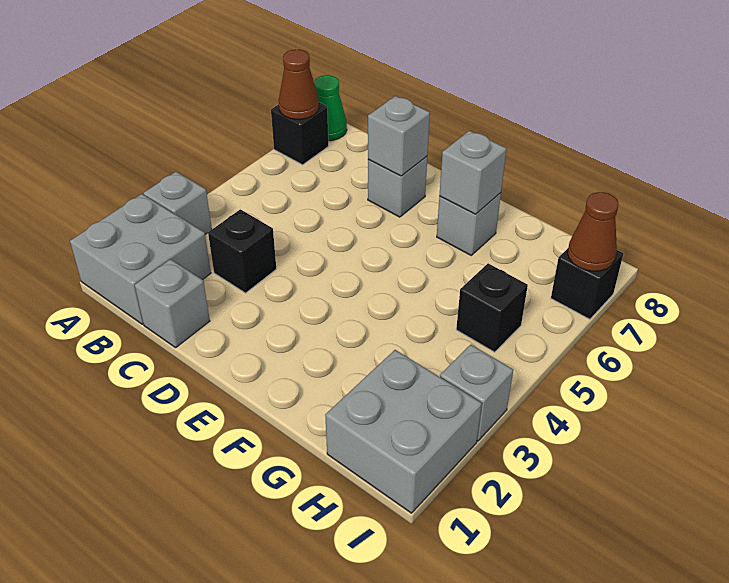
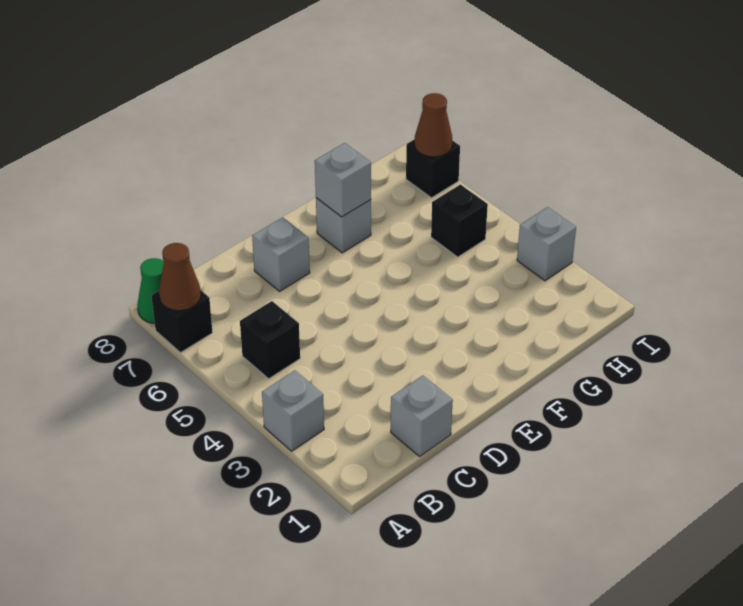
grey 2x2 brick [70,194,211,324] -> none
black 1x1 brick [208,209,276,293] -> black 1x1 brick moved to [240,301,300,379]
grey 1x1 brick [368,96,430,176] -> none
grey 2x2 brick [325,350,482,513] -> none

